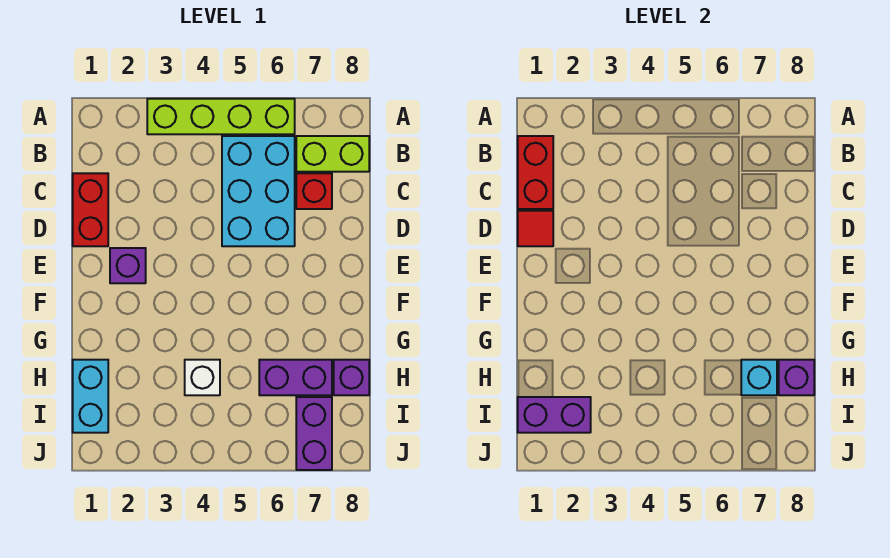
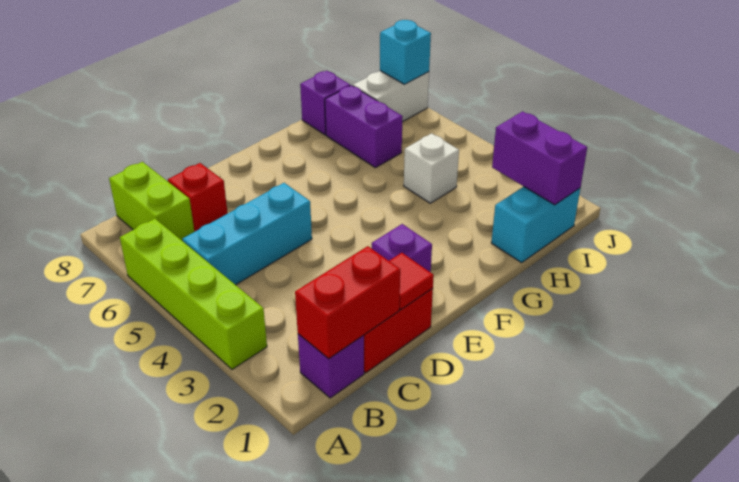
cyan 2x3 brick [222,136,295,246] -> cyan 1x3 brick [183,183,312,285]
cyan 1x1 brick [741,360,777,395] -> cyan 1x1 brick moved to [380,20,431,84]
purple 1x1 brick [779,360,814,395] -> purple 1x1 brick moved to [298,334,364,398]
purple 1x2 brick [296,397,332,470] -> white 1x2 brick [353,71,429,122]

